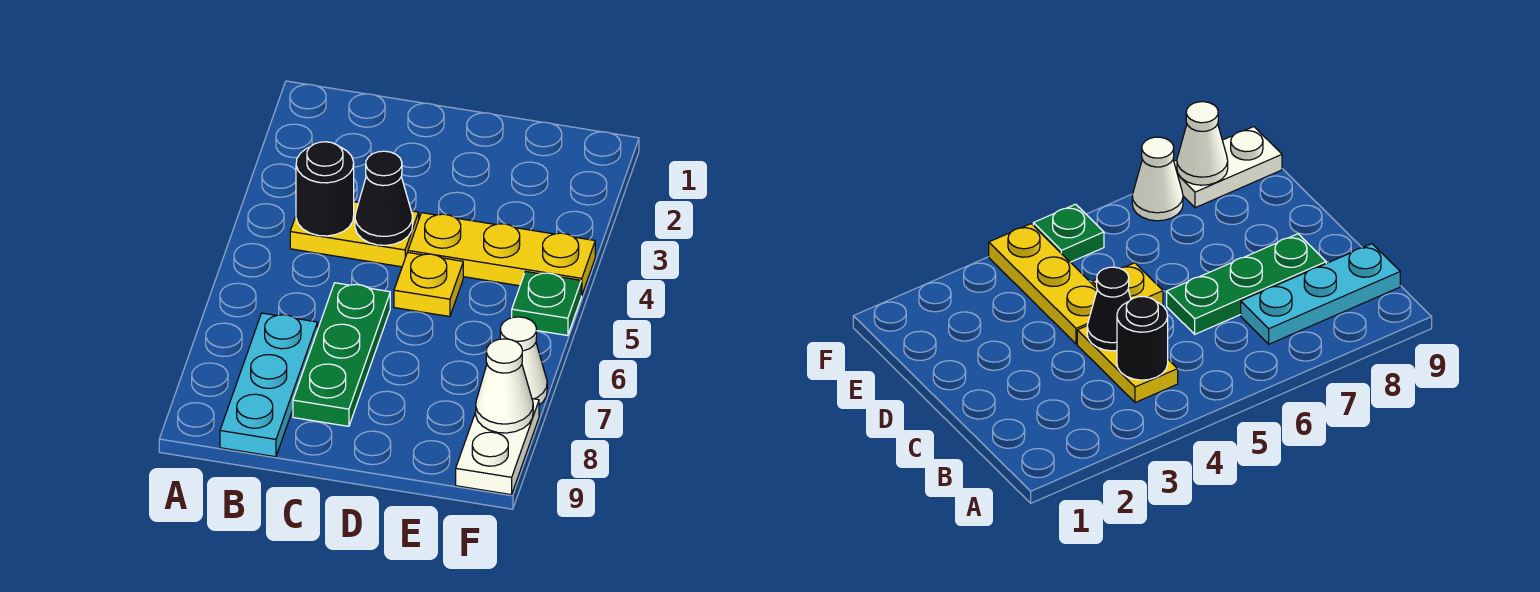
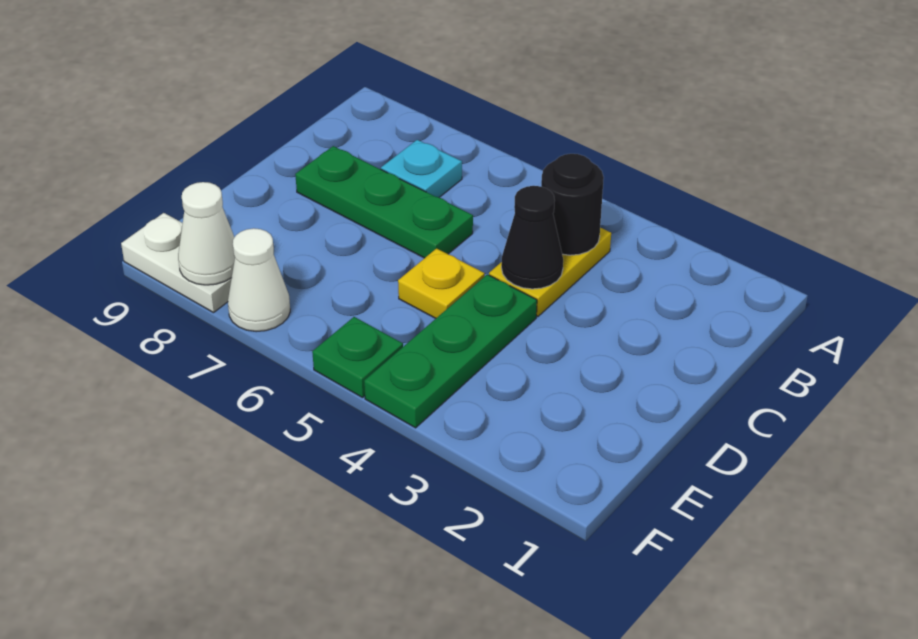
cyan 1x3 plate [220,313,318,457] -> cyan 1x1 plate [381,140,462,197]
yellow 1x3 plate [408,213,595,296] -> green 1x3 plate [364,274,537,428]

